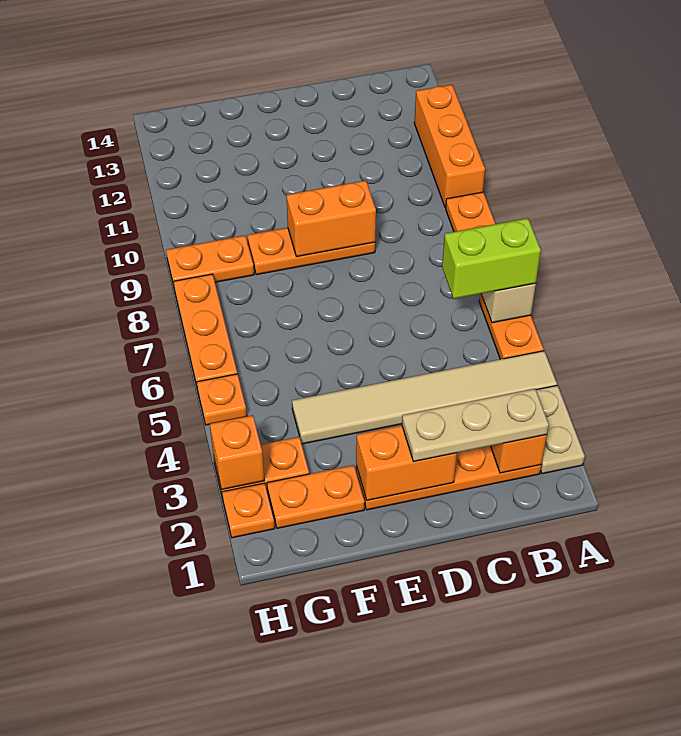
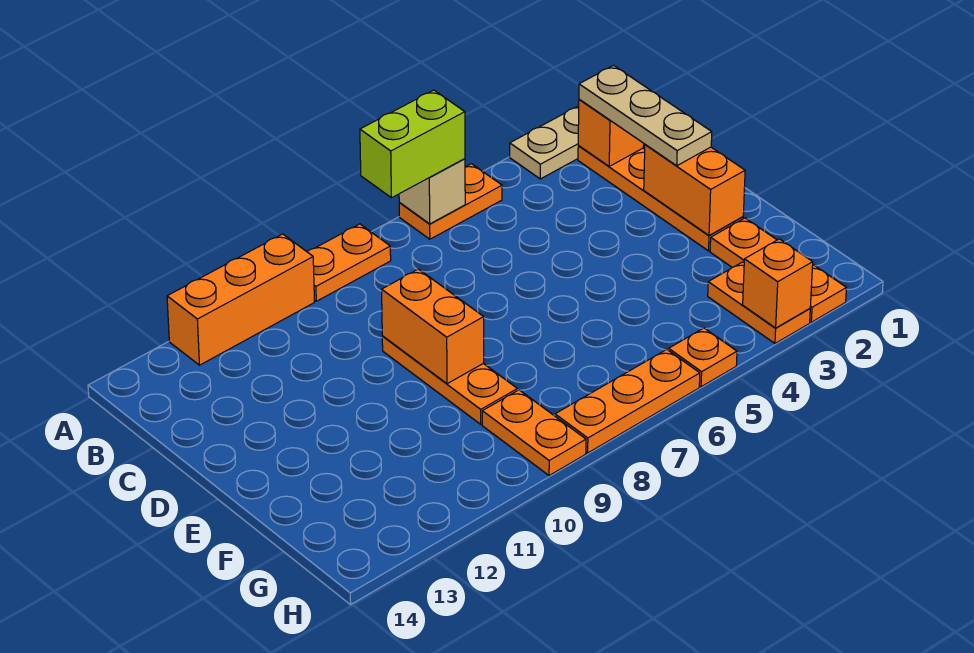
tan 1x6 tile [292,351,557,444] -> none
lime 1x2 brick [442,218,541,299] -> lime 1x2 brick turned to [360,90,465,198]

